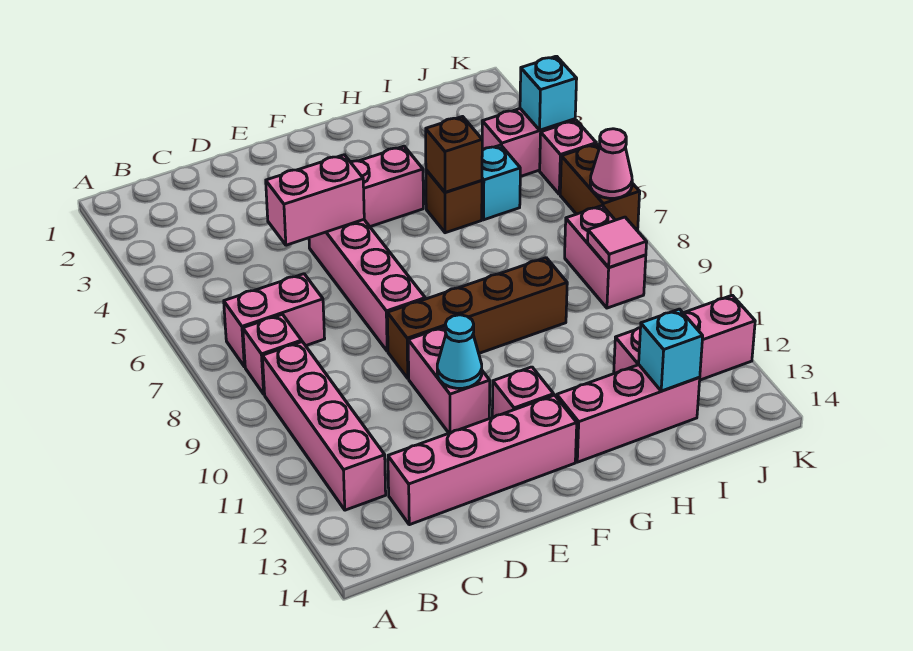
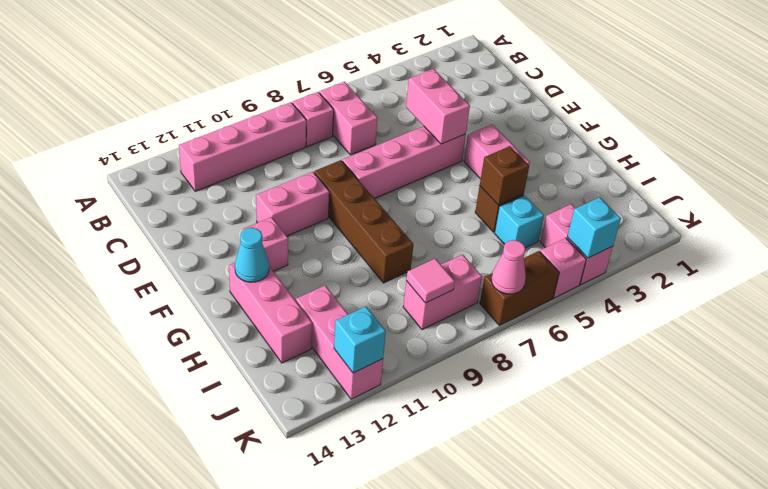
pink 1x4 brick [388,395,577,525] -> none
cyan 1x1 cone [437,315,482,388] -> cyan 1x1 cone moved to [235,228,269,282]
cyan 1x1 brick [639,309,703,391] -> cyan 1x1 brick moved to [334,307,386,373]

